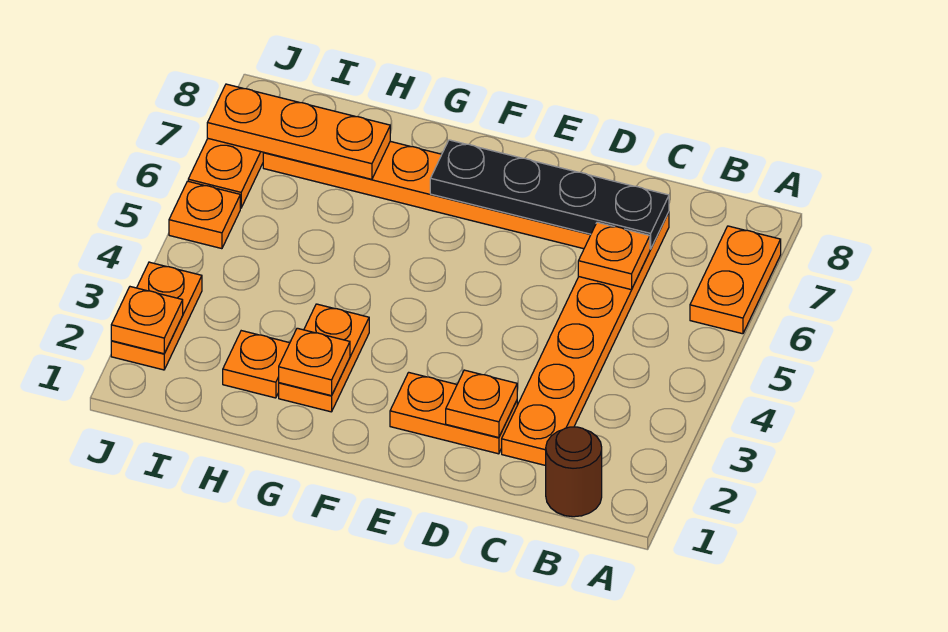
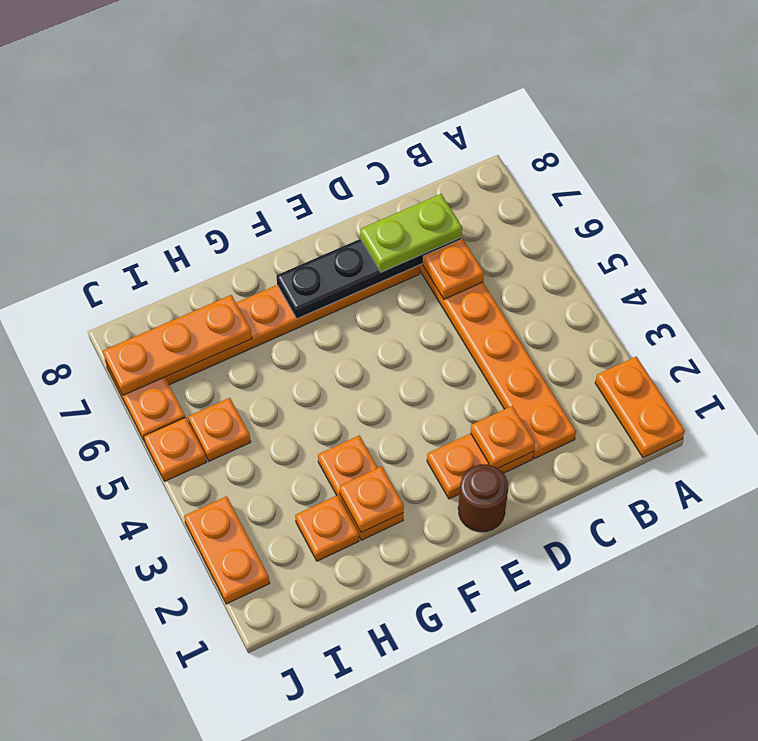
orange 1x2 plate [690,226,781,334] -> orange 1x2 plate moved to [595,357,685,458]
brown 1x1 round brick [546,427,602,517] -> brown 1x1 round brick moved to [458,464,508,532]
none -> lime 1x2 plate [360,194,462,272]
orange 1x1 plate [111,287,183,354] -> orange 1x1 plate moved to [188,398,251,461]

